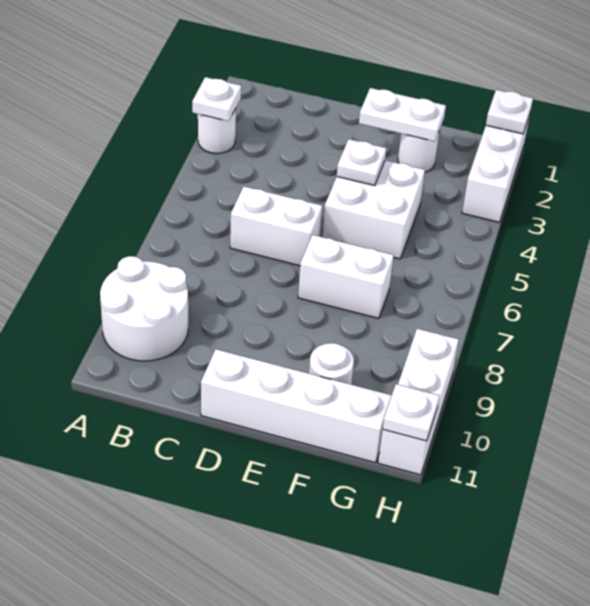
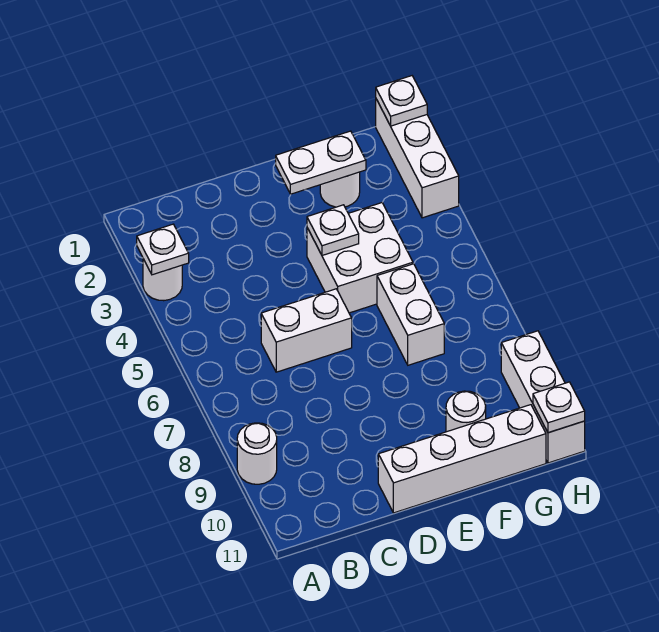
white 2x2 round brick [100,256,188,361] -> white 1x1 round brick [237,423,277,484]
white 1x2 brick [298,235,394,318] -> white 1x2 brick turned to [377,264,444,365]

